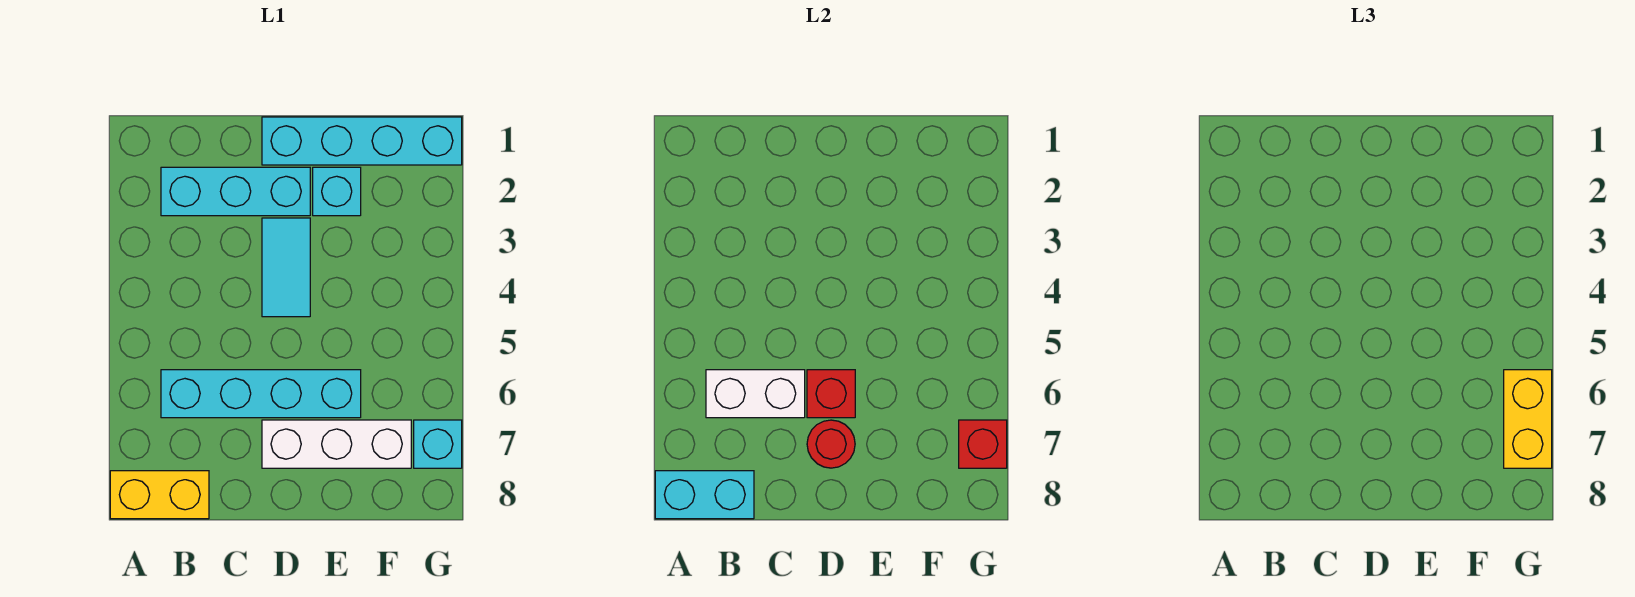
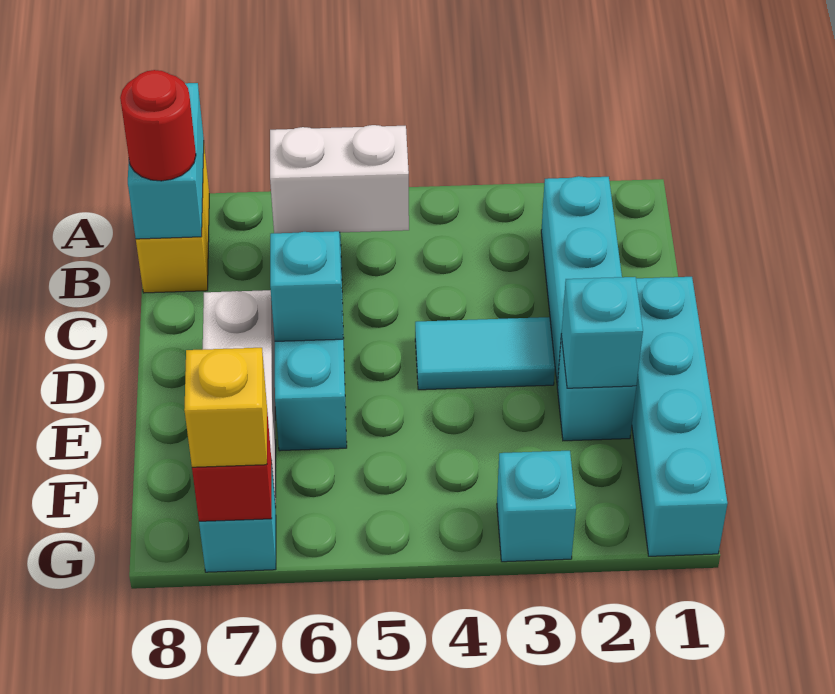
white 1x2 brick [706,370,805,418] -> white 1x2 brick turned to [270,125,409,233]
red 1x1 brick [807,370,855,418] -> cyan 1x1 brick [270,231,343,341]
red 1x1 round brick [807,420,855,468] -> red 1x1 round brick moved to [120,70,196,181]
none -> cyan 1x1 brick [561,277,643,388]
none -> cyan 1x1 brick [497,451,576,562]
yellow 1x2 brick [1504,370,1552,468] -> yellow 1x1 brick [184,348,267,467]

